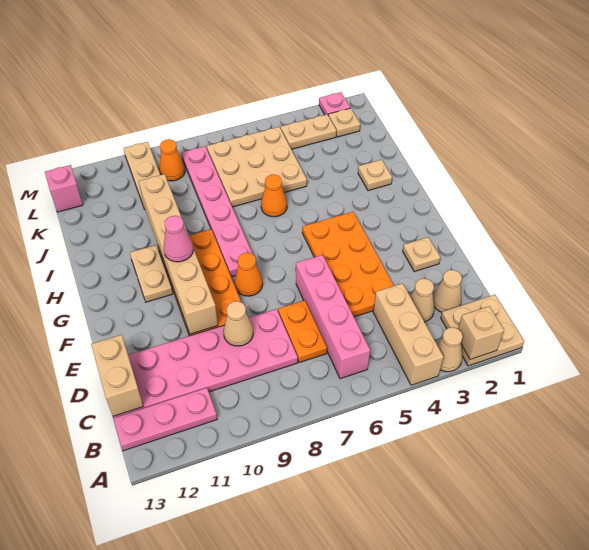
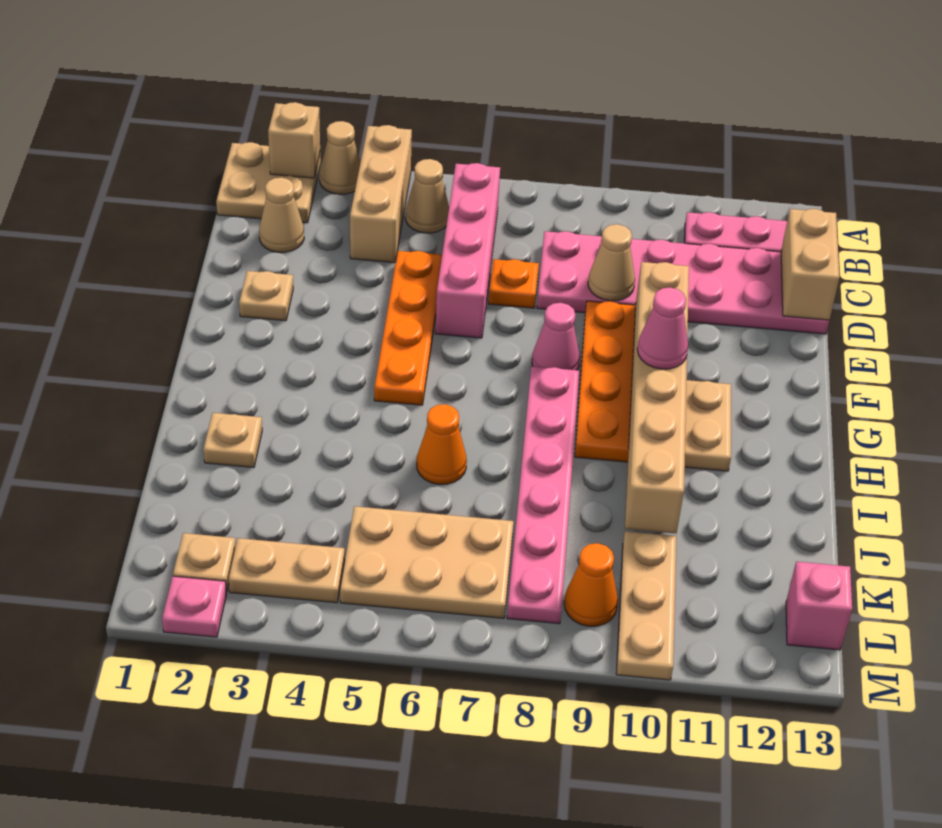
tan 1x1 cone [410,279,434,322] -> tan 1x1 cone moved to [406,159,449,233]
orange 1x2 plate [278,300,327,363] -> orange 1x1 plate [489,259,539,308]
orange 2x4 plate [302,212,394,317] -> orange 1x4 plate [374,251,442,405]
orange 1x1 cone [234,253,263,296] -> pink 1x1 cone [532,303,580,370]
tan 3x3 plate [207,127,307,207] -> tan 2x3 plate [340,506,514,618]

